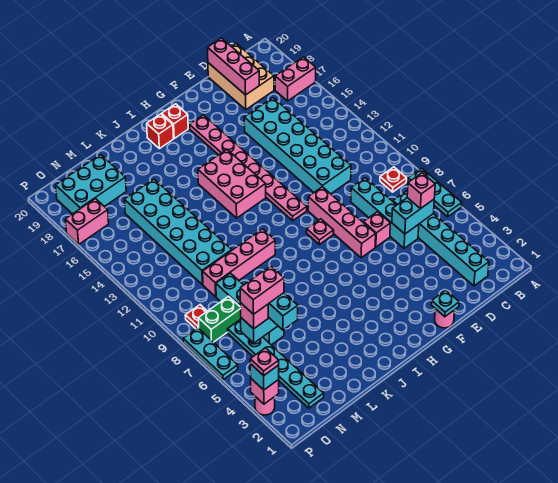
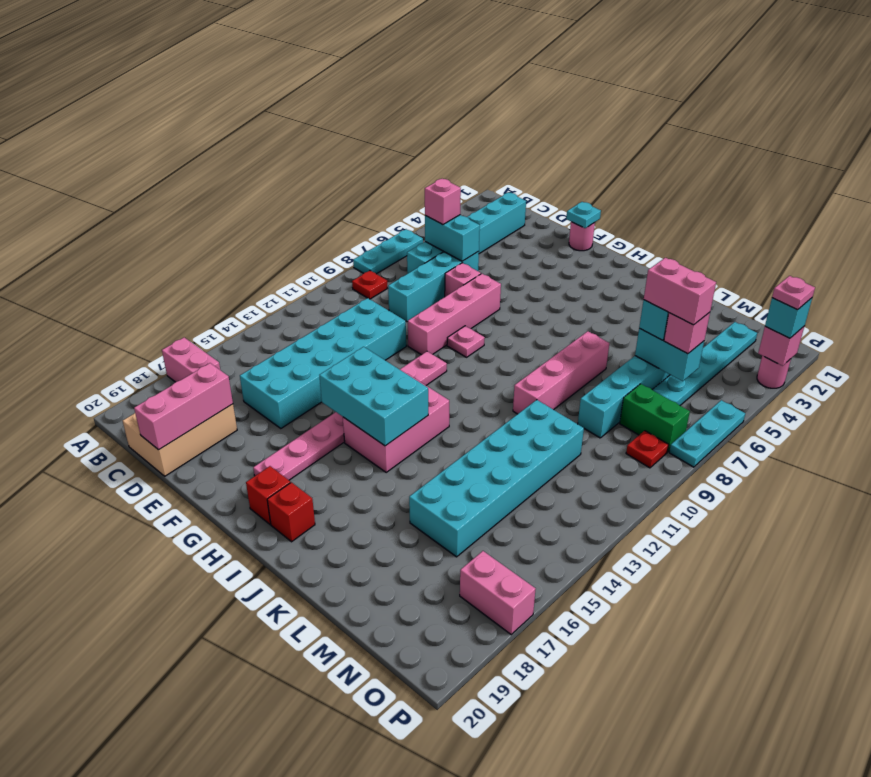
pink 1x4 brick [203,229,275,297] -> pink 1x4 brick turned to [513,331,609,414]
cyan 2x3 brick [56,155,126,214] -> cyan 2x3 brick moved to [319,347,428,446]

